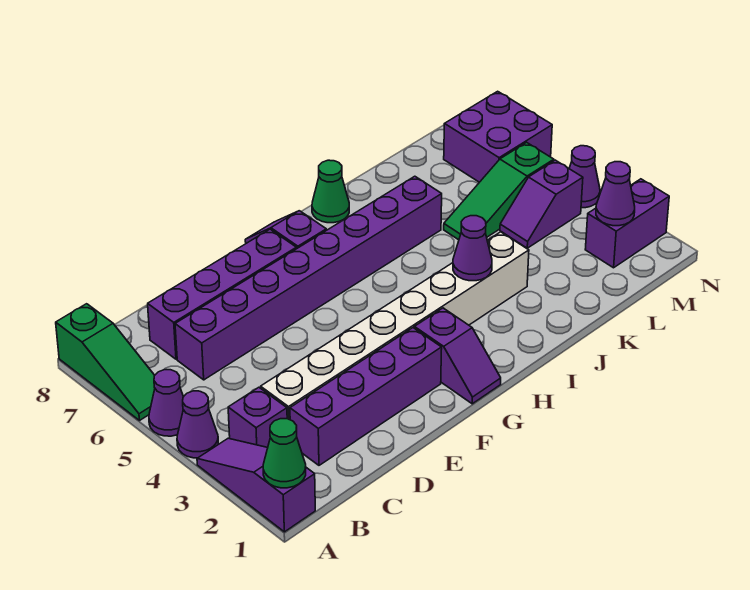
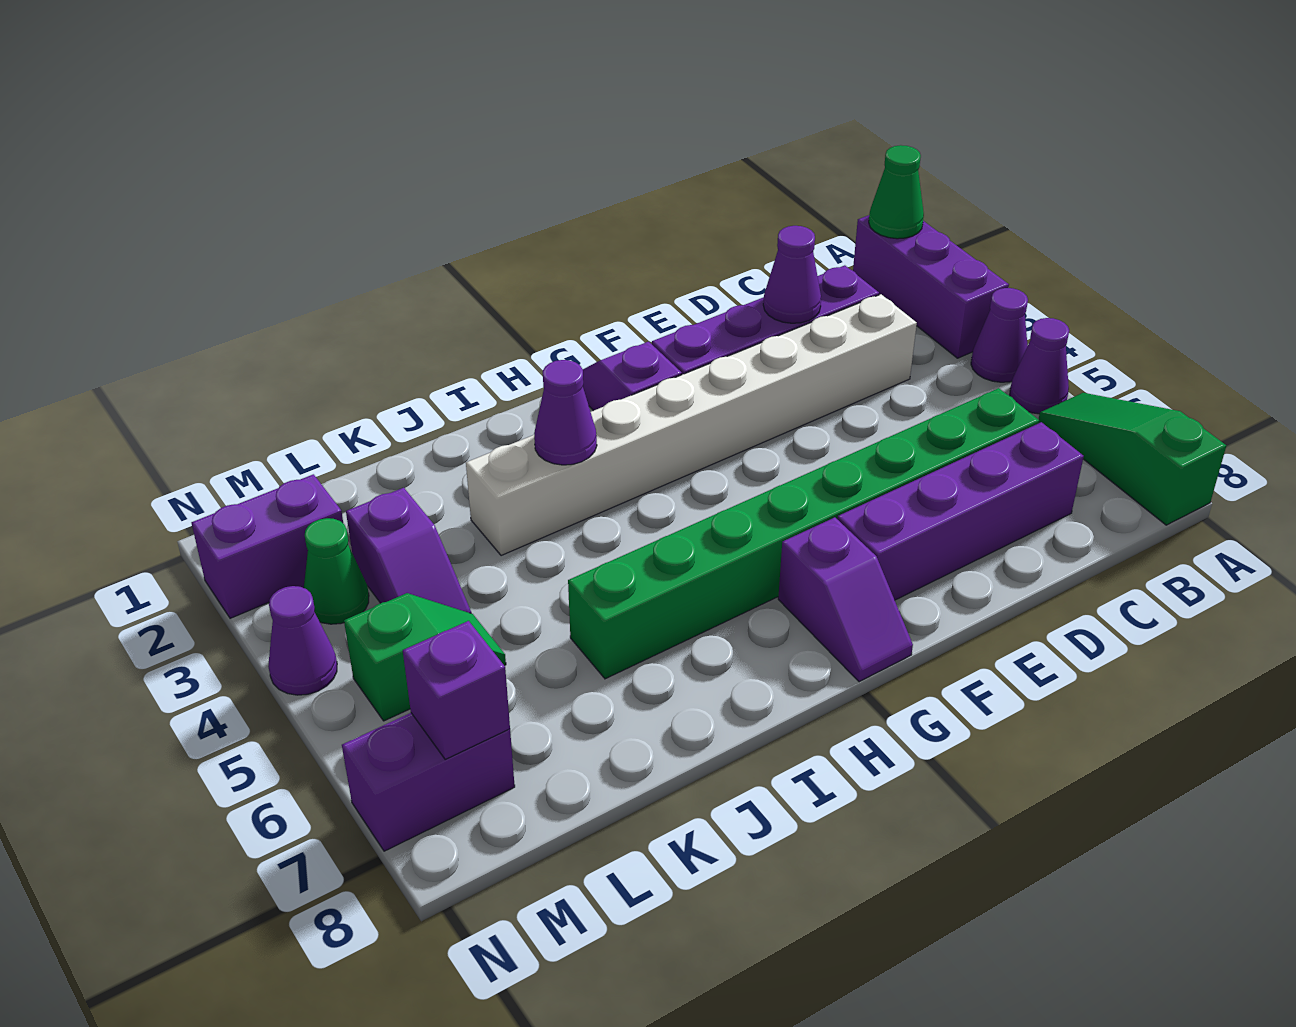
purple 1x3 slope [197,438,315,532] -> purple 1x3 brick [853,215,1009,358]
purple 1x1 brick [228,387,287,448] -> purple 1x1 brick moved to [403,621,510,760]
purple 1x8 brick [175,176,442,380] -> green 1x8 brick [568,388,1039,679]
green 1x1 cone [312,160,349,223] -> green 1x1 cone moved to [304,518,369,624]
green 1x3 slope [444,142,554,240] -> green 1x2 slope [344,593,506,721]
purple 1x2 slope [500,160,583,248] -> purple 1x2 slope turned to [346,488,471,613]
purple 1x1 cone [596,162,635,226] -> purple 1x1 cone moved to [763,226,821,323]
purple 2x2 brick [444,91,552,182] -> purple 1x2 brick [342,713,515,851]

